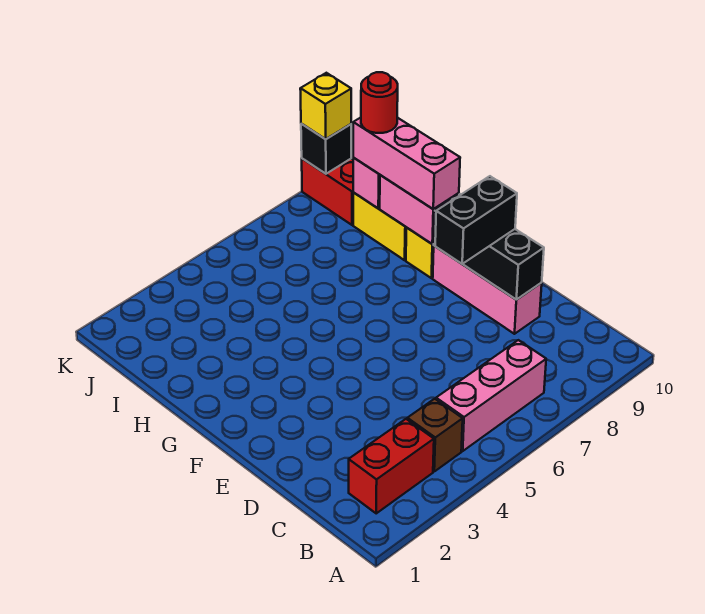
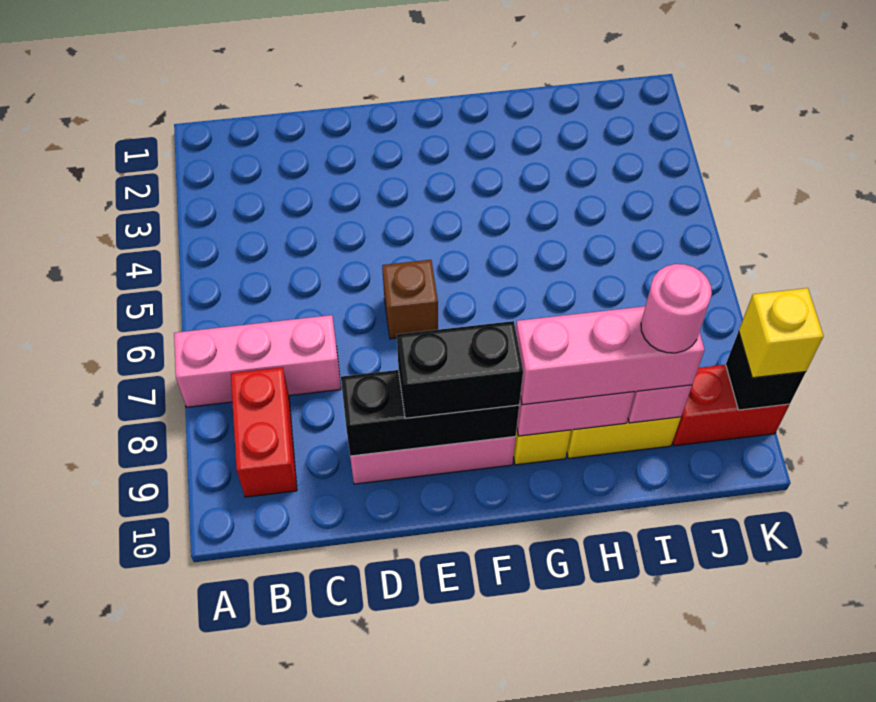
red 1x2 brick [349,419,434,513] -> red 1x2 brick moved to [231,367,297,497]
brown 1x1 brick [407,399,463,471] -> brown 1x1 brick moved to [382,260,438,339]
pink 1x3 brick [436,340,546,451] -> pink 1x3 brick turned to [174,315,341,407]
black 1x2 brick [435,176,517,264] -> black 1x2 brick turned to [397,321,523,418]
red 1x1 round brick [361,72,398,133] -> pink 1x1 round brick [641,264,712,353]

